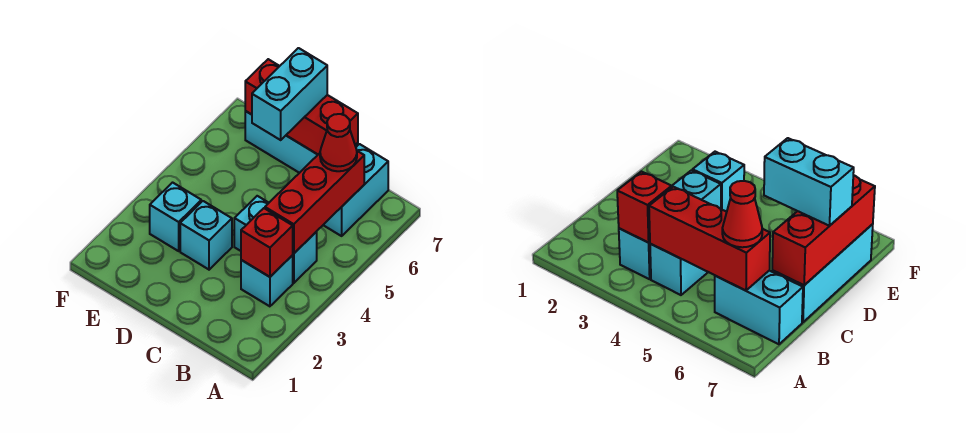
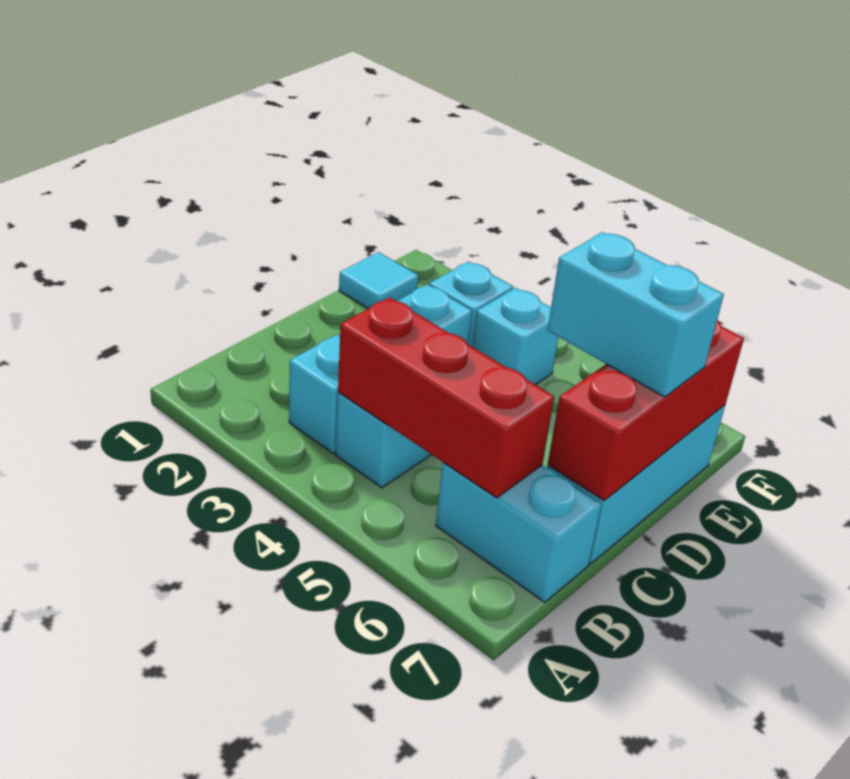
red 1x1 brick [241,208,293,277] -> none
red 1x1 cone [320,114,357,171] -> none
none -> cyan 1x1 tile [339,252,418,309]
none -> cyan 1x1 brick [472,288,558,385]

